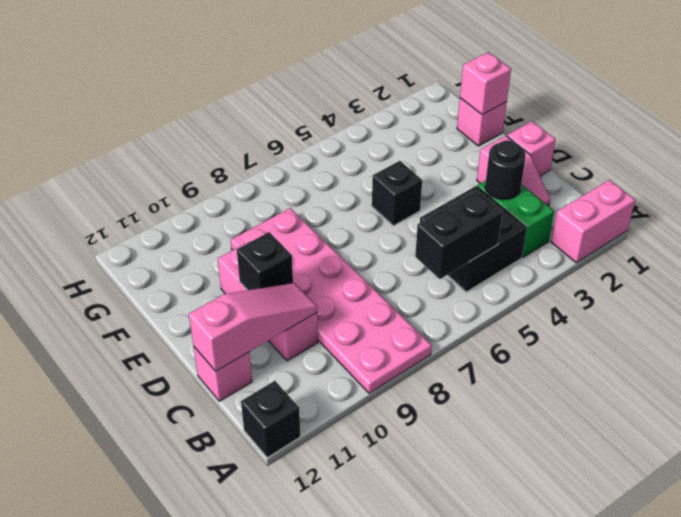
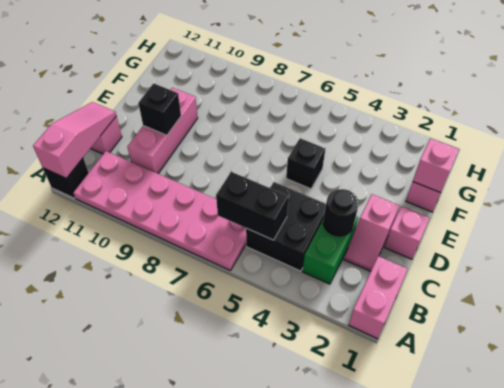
pink 1x2 brick [551,180,635,263] -> pink 1x2 brick turned to [349,256,408,339]
pink 2x6 plate [231,208,432,393] -> pink 2x6 plate turned to [73,151,246,271]
pink 1x3 slope [189,283,317,371] -> pink 1x3 slope turned to [33,102,116,178]

